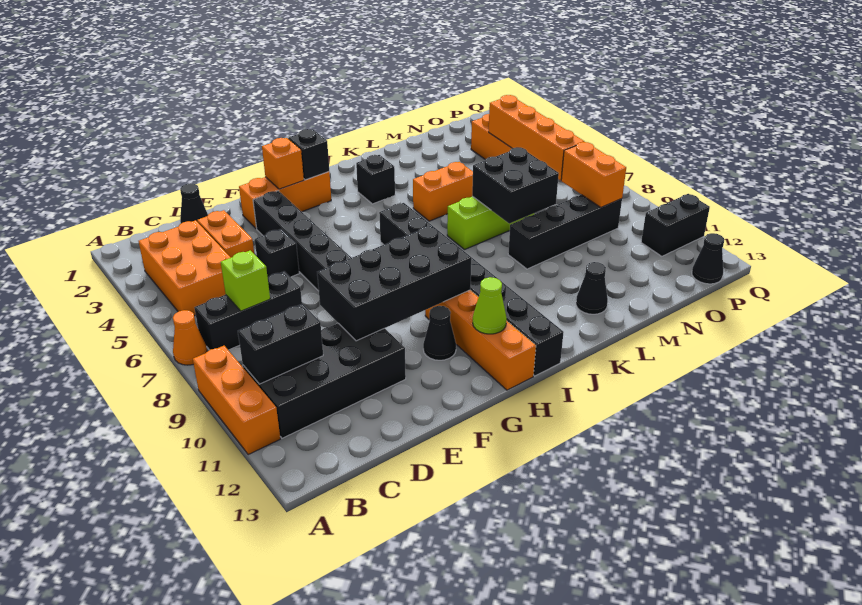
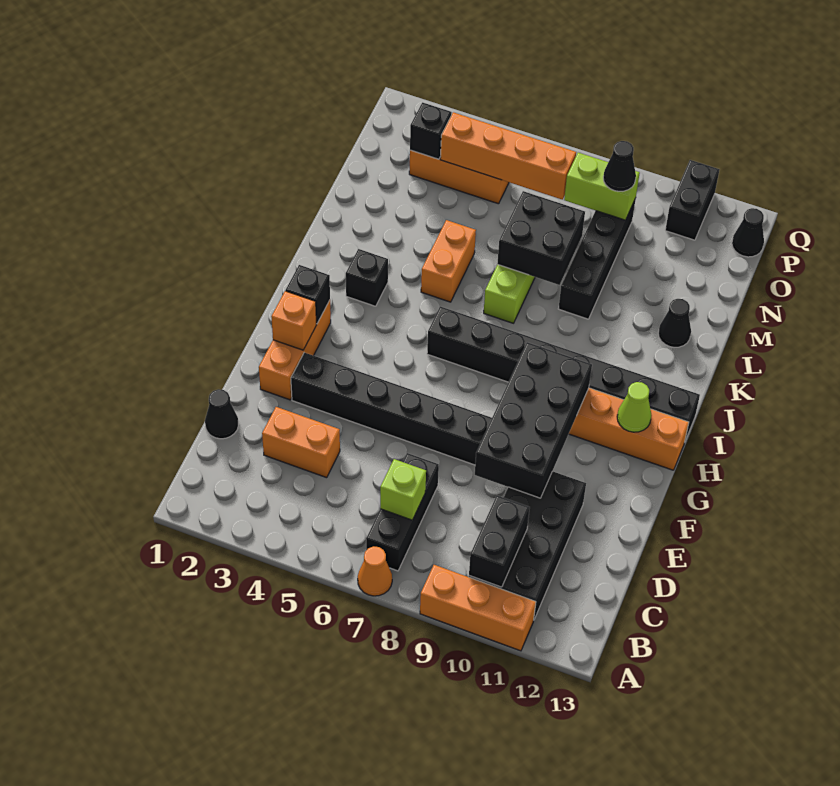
orange 2x3 brick [139,220,231,316] -> none
black 1x1 brick [255,229,299,277] -> black 1x1 brick moved to [410,103,452,159]
black 1x1 cone [423,306,456,360] -> black 1x1 cone moved to [603,141,636,191]
orange 1x2 brick [561,142,626,207] -> lime 1x2 brick [564,153,640,220]

